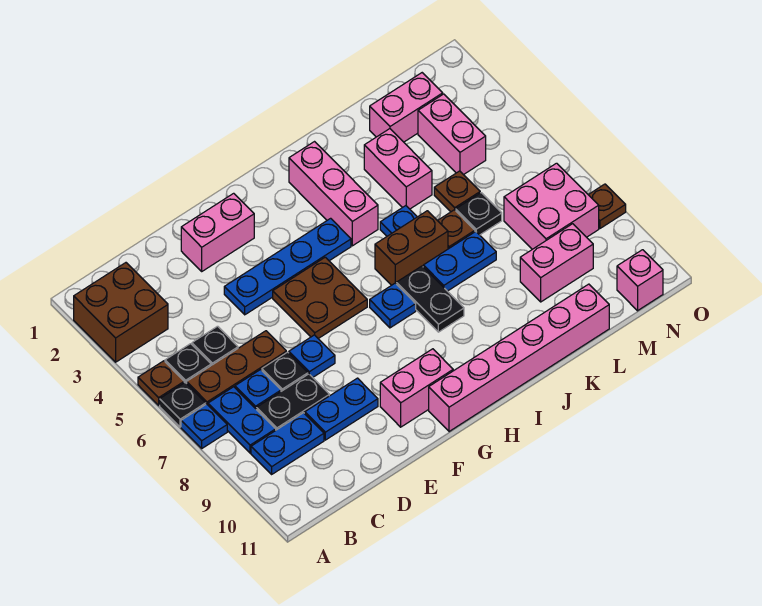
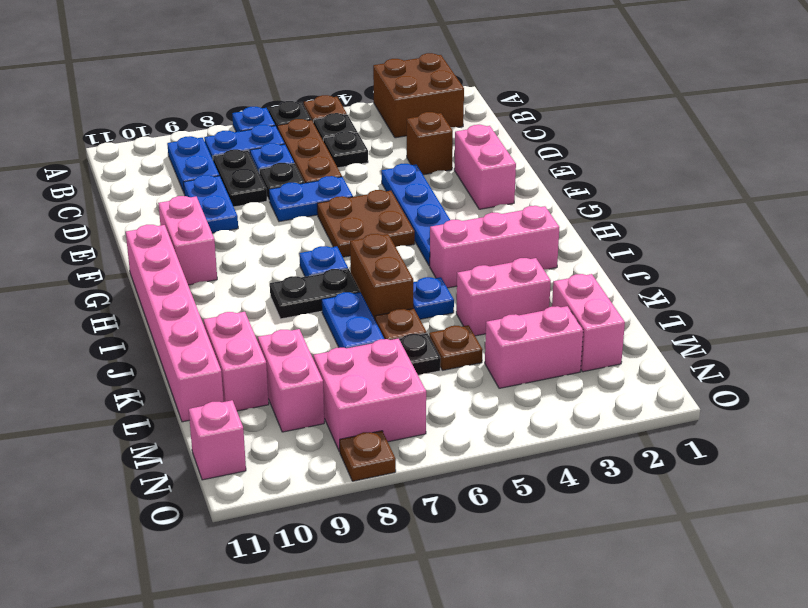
none -> brown 1x1 brick [407,112,453,175]
blue 1x1 plate [289,335,335,377] -> blue 1x2 plate [269,176,353,222]
none -> pink 1x2 brick [204,312,269,411]

